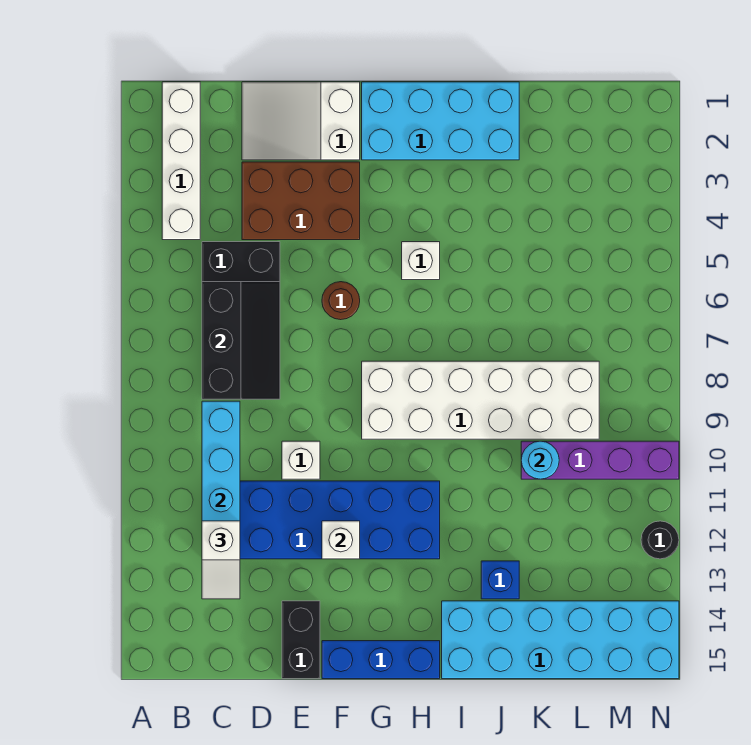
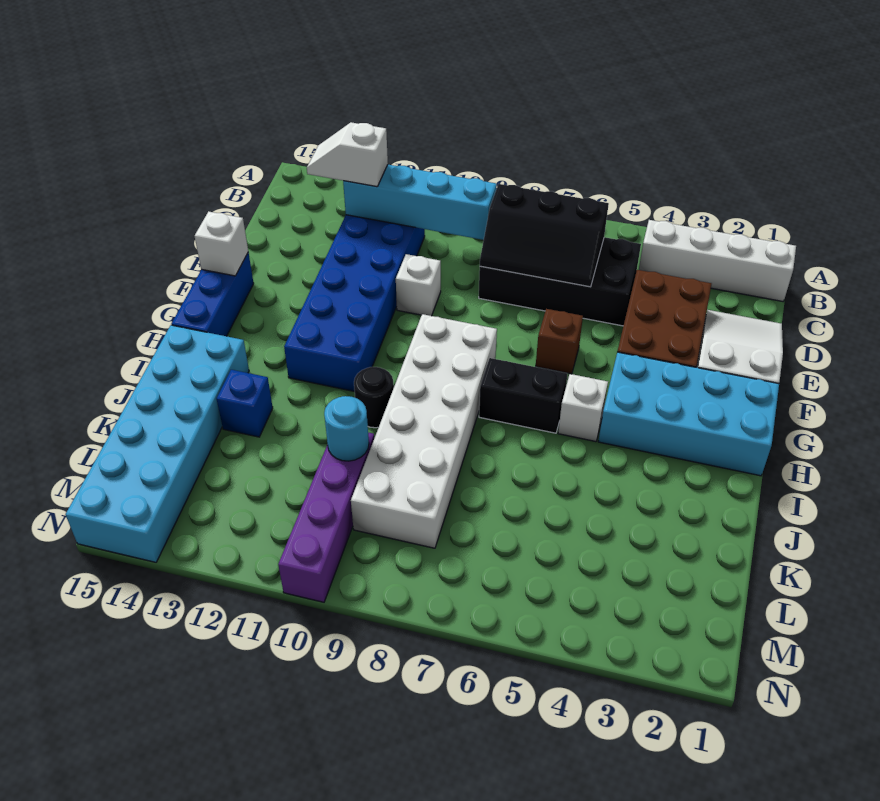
black 1x2 brick [282,601,320,679] -> black 1x2 brick moved to [479,358,567,433]
brown 1x1 round brick [322,282,360,320] -> brown 1x1 brick [536,309,583,374]
white 1x1 brick [322,521,360,559] -> white 1x1 brick moved to [195,211,248,276]
cyan 2x4 brick [362,82,519,160] -> cyan 2x4 brick turned to [598,352,779,476]
black 1x1 round brick [641,521,679,559] -> black 1x1 round brick moved to [354,367,394,428]

